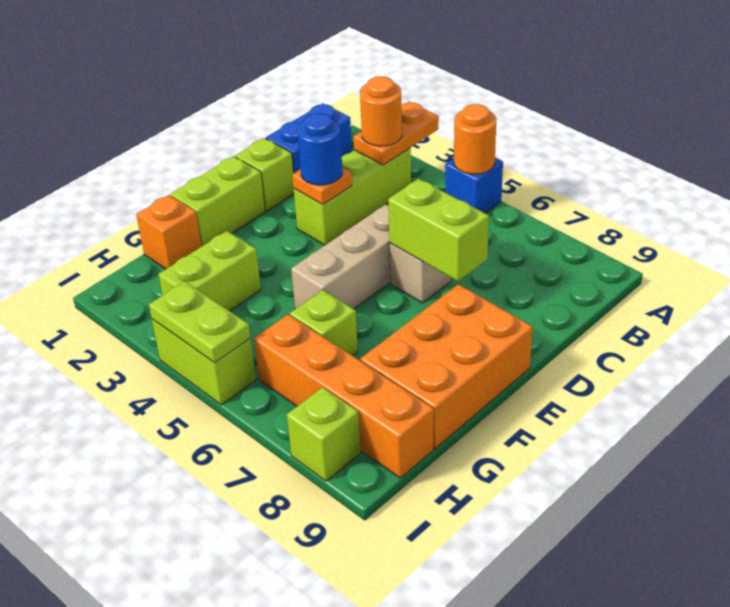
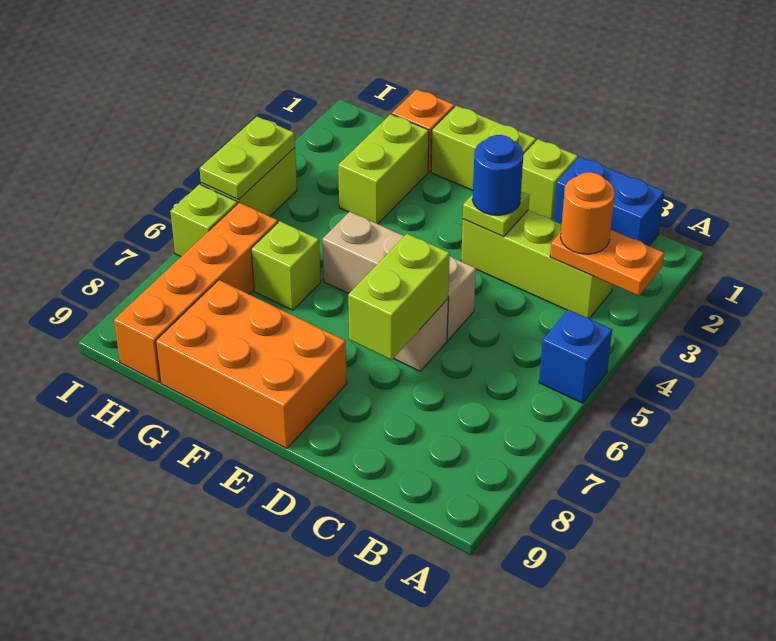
orange 1x1 round brick [454,104,496,174] -> none
orange 1x1 plate [292,167,352,205] -> lime 1x1 plate [463,192,529,237]
lime 1x2 brick [159,231,261,311] -> lime 1x2 brick turned to [338,114,429,224]
lime 1x1 brick [287,387,361,481] -> lime 1x1 brick moved to [170,184,237,256]

